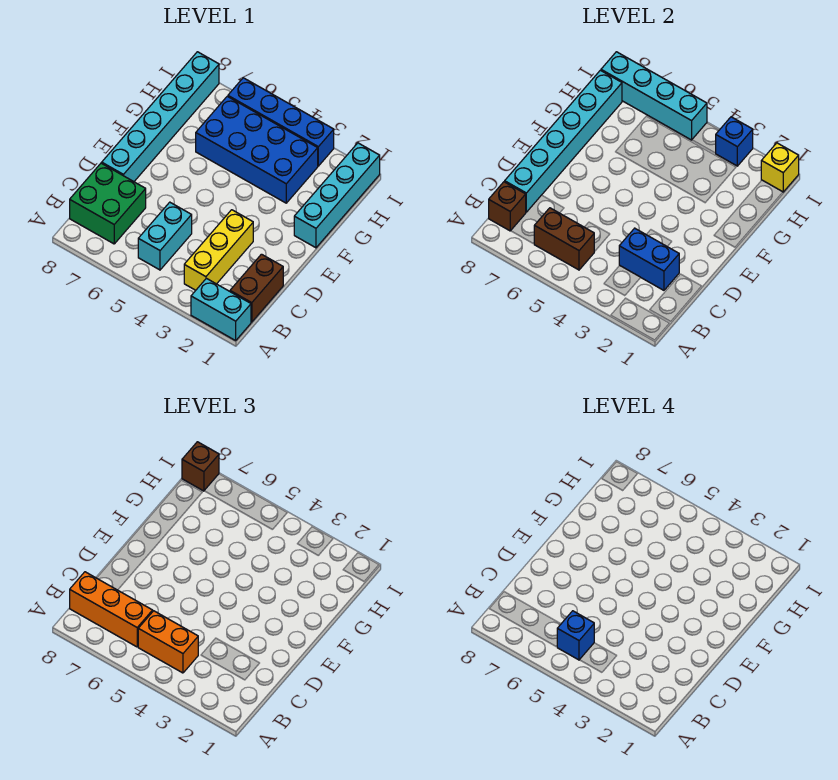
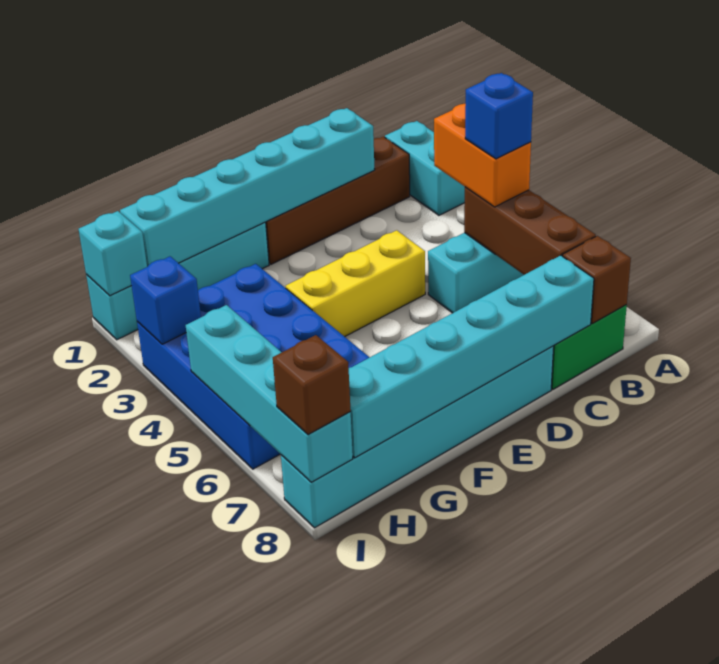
brown 1x2 brick [230,254,283,322] -> brown 1x4 brick [265,137,410,264]
yellow 1x3 brick [184,210,253,290] -> yellow 1x3 brick moved to [286,230,425,337]
brown 1x2 brick [534,208,594,270] -> brown 1x3 brick [464,187,596,275]
orange 1x3 brick [70,572,153,647] -> none
none -> cyan 1x6 brick [120,108,375,267]
blue 1x2 brick [619,228,679,290] -> none
yellow 1x1 brick [761,143,799,192] -> cyan 1x1 brick [79,211,147,296]

